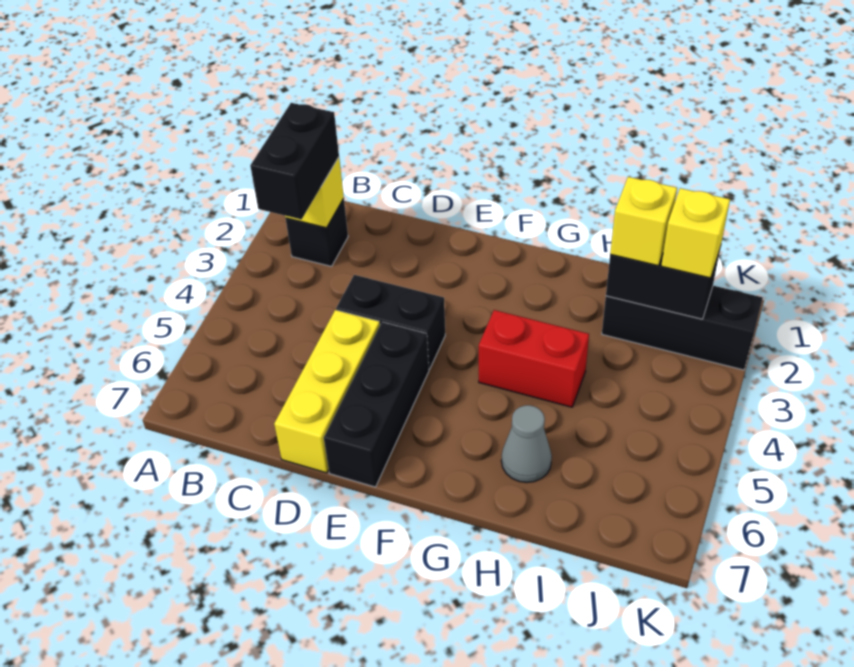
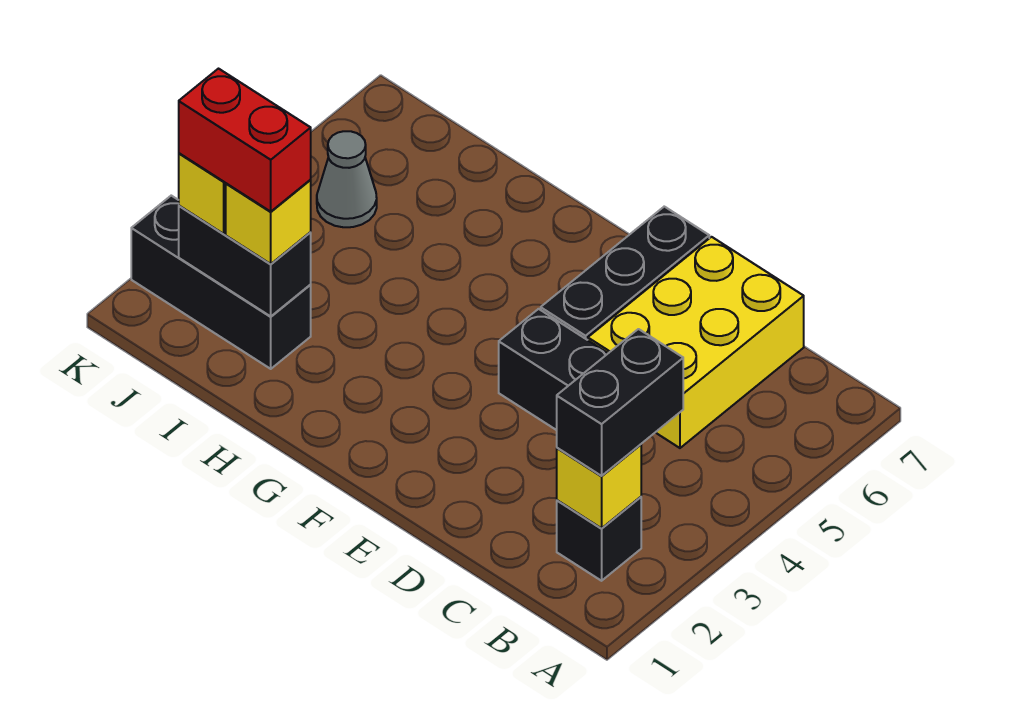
yellow 1x3 brick [274,310,380,473] -> yellow 2x3 brick [588,237,804,448]
red 1x2 brick [479,310,589,407] -> red 1x2 brick moved to [179,69,311,212]
grey 1x1 cone [501,405,552,483] -> grey 1x1 cone moved to [317,131,377,227]

